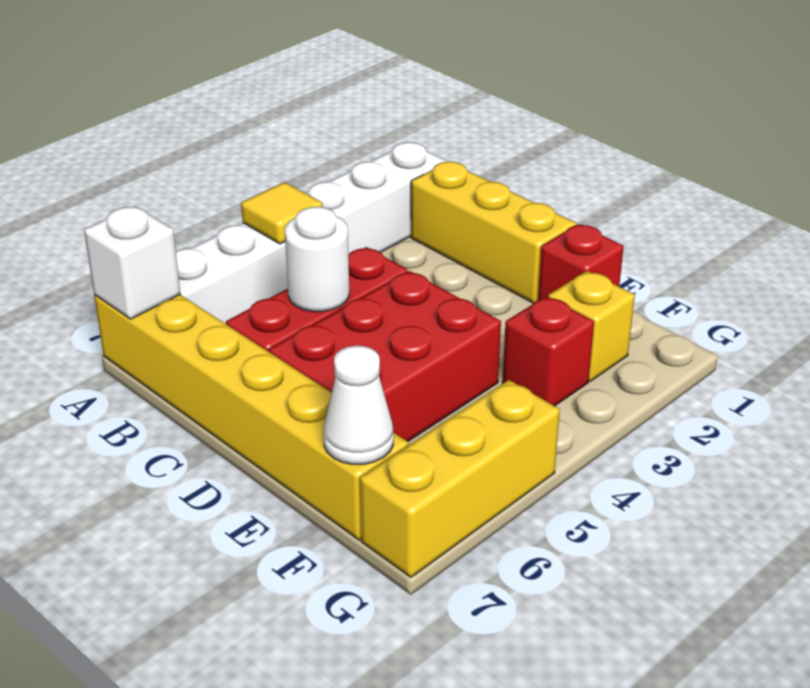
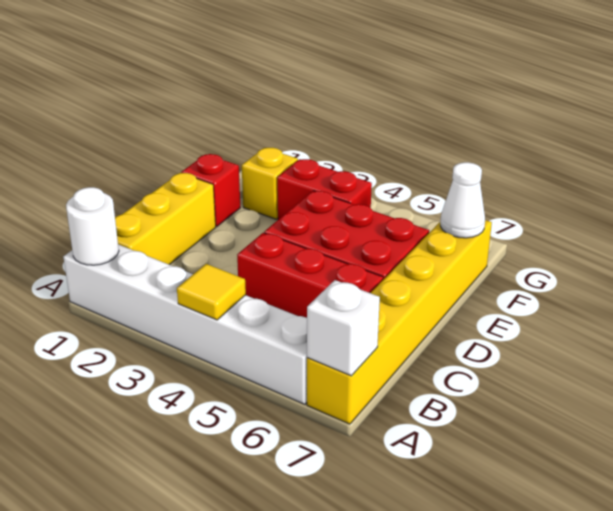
white 1x1 round brick [285,207,349,312] -> white 1x1 round brick moved to [66,187,119,265]
red 1x1 brick [502,296,594,406] -> red 1x2 brick [277,159,372,220]
yellow 1x3 brick [360,380,560,577] -> none

